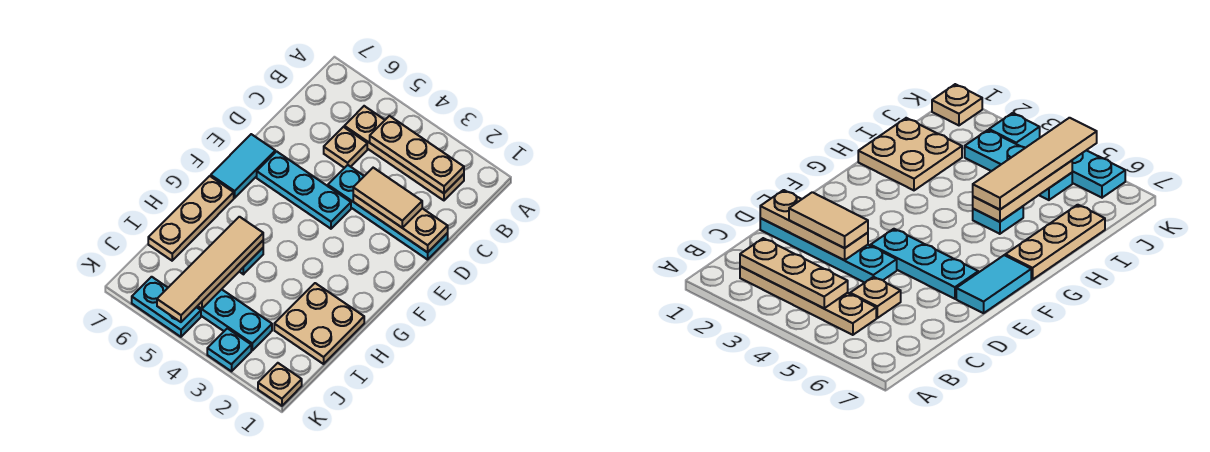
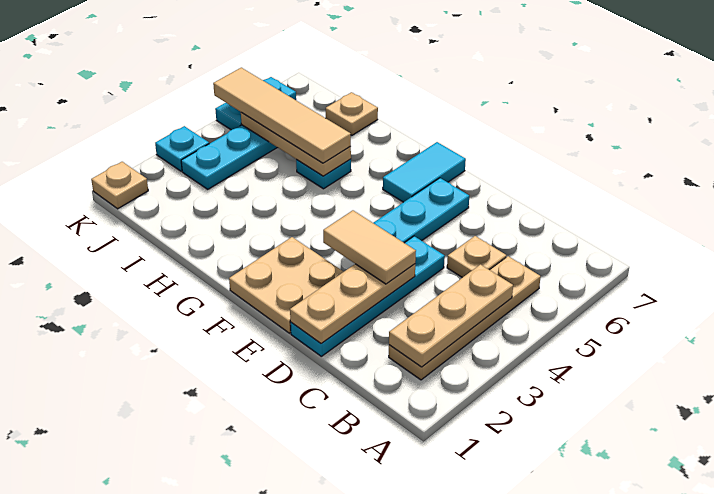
tan 1x2 tile [353,168,422,228] -> tan 1x2 tile turned to [323,210,416,284]
cyan 1x2 tile [211,134,275,198] -> cyan 1x2 tile turned to [383,142,466,202]
tan 1x3 plate [148,176,234,261] -> tan 1x1 plate [326,92,378,135]
tan 2x2 plate [274,283,364,364] -> tan 2x2 plate moved to [229,237,344,333]

